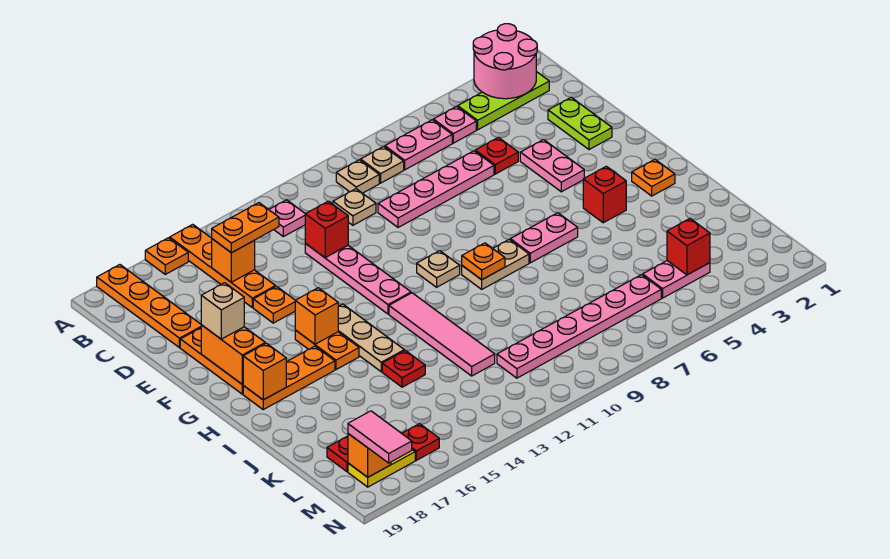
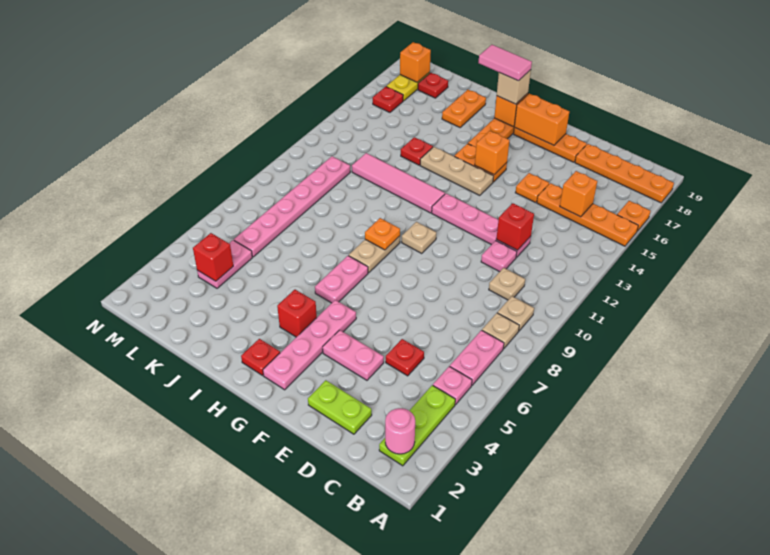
pink 2x2 round brick [473,24,537,99] -> pink 1x1 round brick [385,408,415,454]
pink 1x1 plate [269,200,305,237] -> pink 1x1 plate moved to [481,241,517,272]
orange 1x2 plate [212,203,279,253] -> orange 1x2 plate moved to [442,90,486,127]
pink 1x4 plate [378,151,494,227] -> pink 1x4 plate moved to [263,300,356,390]
tan 1x1 brick [201,283,244,339] -> tan 1x1 brick moved to [497,70,531,104]
orange 1x1 plate [632,159,675,196] -> red 1x1 plate [241,339,280,375]
pink 1x2 tile [348,411,412,463] -> pink 1x2 tile moved to [478,45,532,81]

